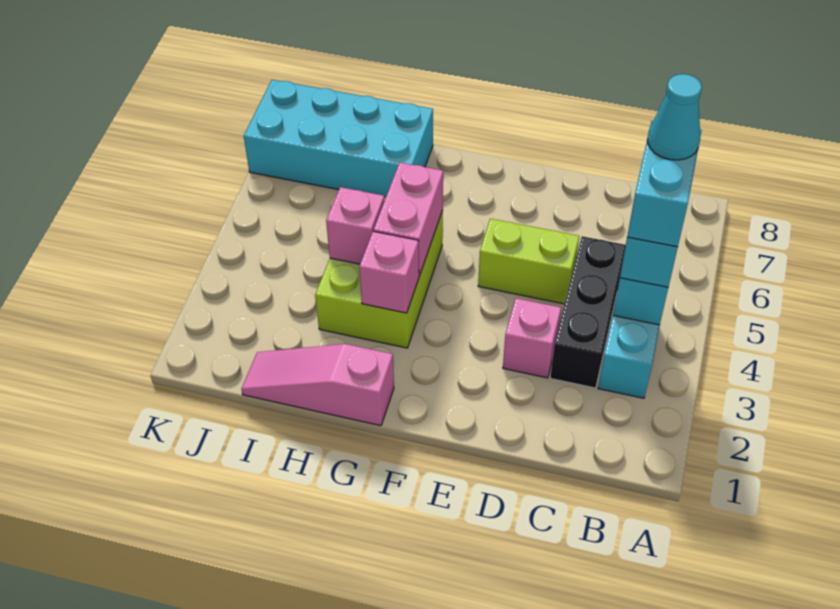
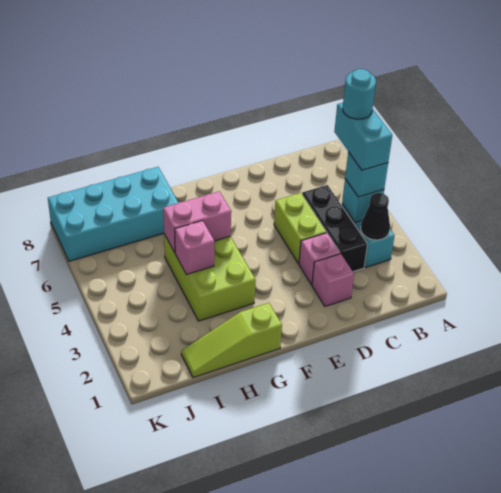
none -> black 1x1 cone [361,193,390,240]
cyan 1x1 cone [648,74,702,160] -> cyan 1x1 round brick [343,69,376,119]
lime 1x2 brick [478,219,579,304] -> lime 1x2 brick turned to [274,193,326,264]
pink 1x3 slope [242,344,394,426] -> lime 1x3 slope [181,303,282,378]
pink 1x1 brick [359,231,419,313] -> pink 1x1 brick moved to [312,254,354,306]
pink 1x2 brick [374,163,443,276] -> pink 1x2 brick turned to [163,191,231,252]

